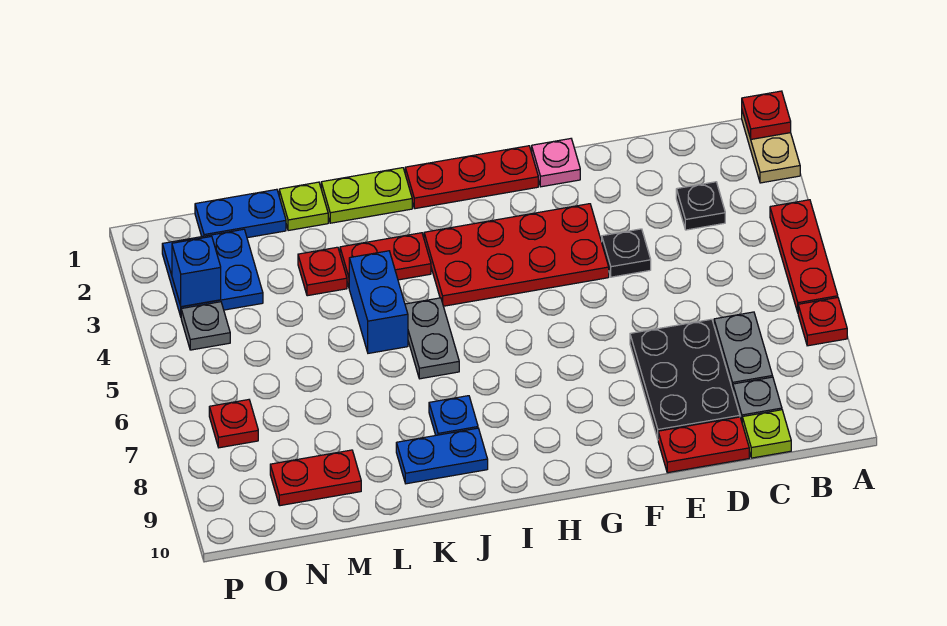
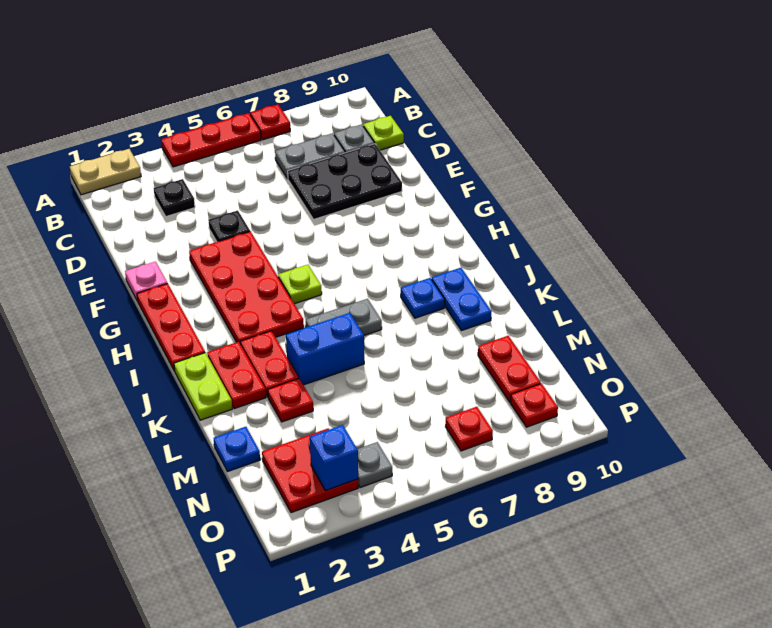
red 1x1 plate [742,91,791,139] -> red 1x1 plate moved to [510,384,558,427]
red 1x2 plate [658,417,749,473] -> red 1x2 plate moved to [207,342,266,409]
lime 1x1 plate [279,182,328,231] -> lime 1x1 plate moved to [278,265,322,304]
blue 1x2 plate [195,189,286,238] -> blue 1x1 plate [214,427,260,472]
blue 2x2 plate [162,229,263,316] -> red 2x2 plate [262,428,358,513]

